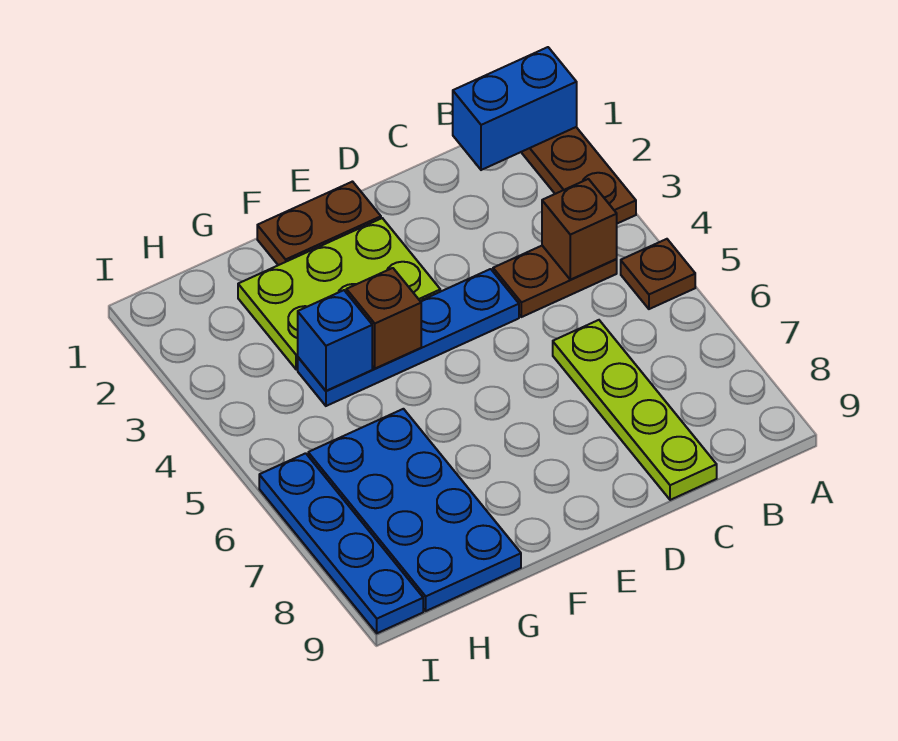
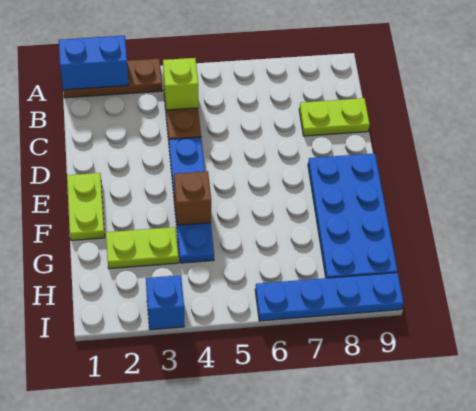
blue 1x2 brick [453,47,577,170] -> blue 1x2 brick turned to [59,35,129,90]
brown 1x1 plate [621,239,695,309] -> none
brown 1x1 brick [542,179,617,280] -> lime 1x1 brick [163,58,198,110]
lime 1x4 plate [553,320,717,500] -> lime 1x2 plate [299,98,370,136]
brown 1x2 plate [257,182,381,265] -> lime 1x2 plate [67,173,105,240]
lime 2x3 plate [238,218,440,370] -> lime 1x2 plate [106,227,178,269]
blue 1x1 brick [298,290,372,391] -> blue 1x1 brick moved to [146,275,184,330]
blue 2x4 plate [308,409,521,611] -> blue 2x4 plate turned to [308,153,397,278]

